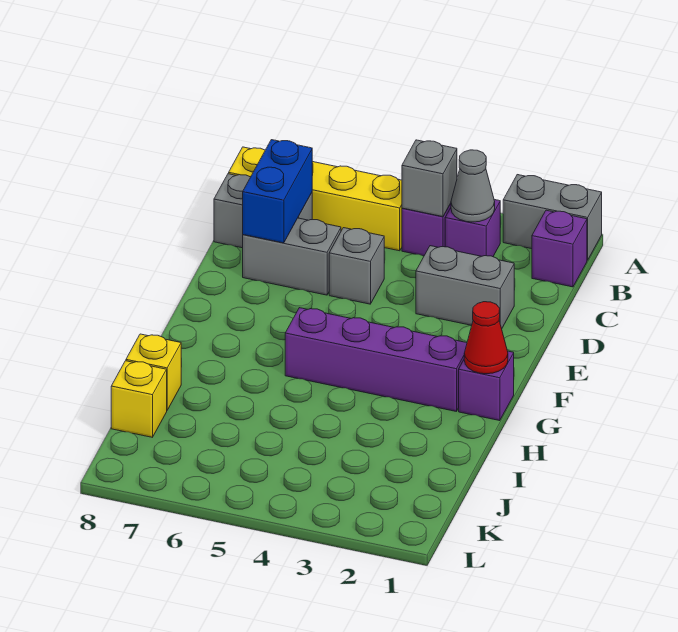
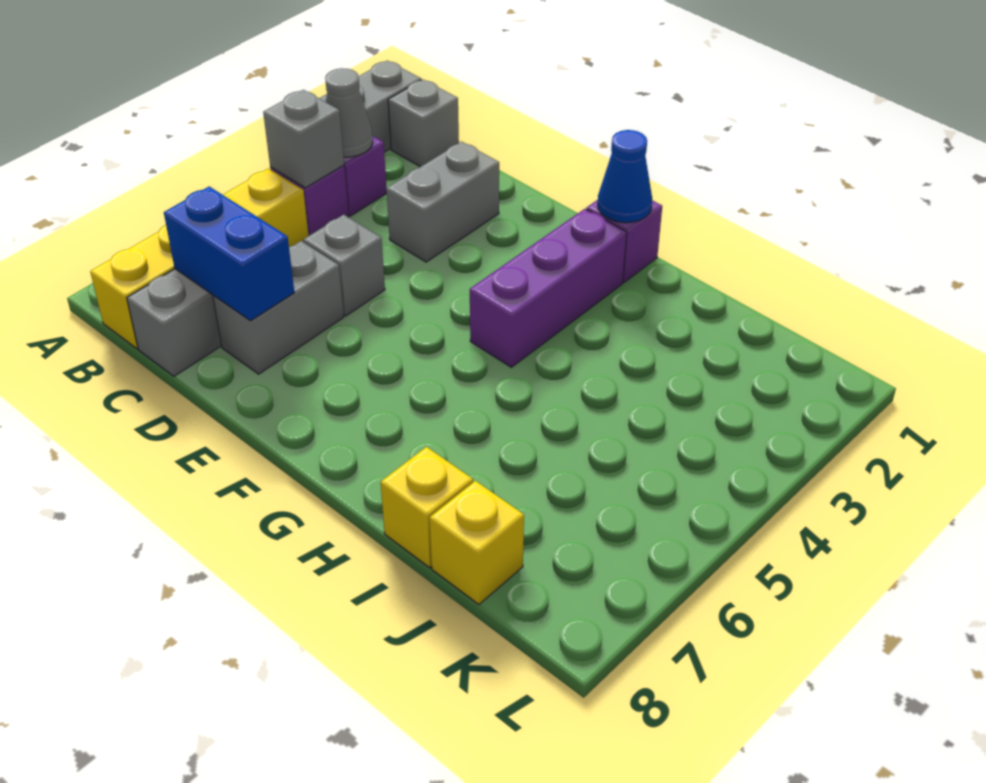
purple 1x1 brick [532,210,587,287] -> grey 1x1 brick [388,79,459,167]
red 1x1 cone [464,302,508,374] -> blue 1x1 cone [598,130,652,223]
purple 1x4 brick [285,308,467,411] -> purple 1x3 brick [470,209,627,367]

